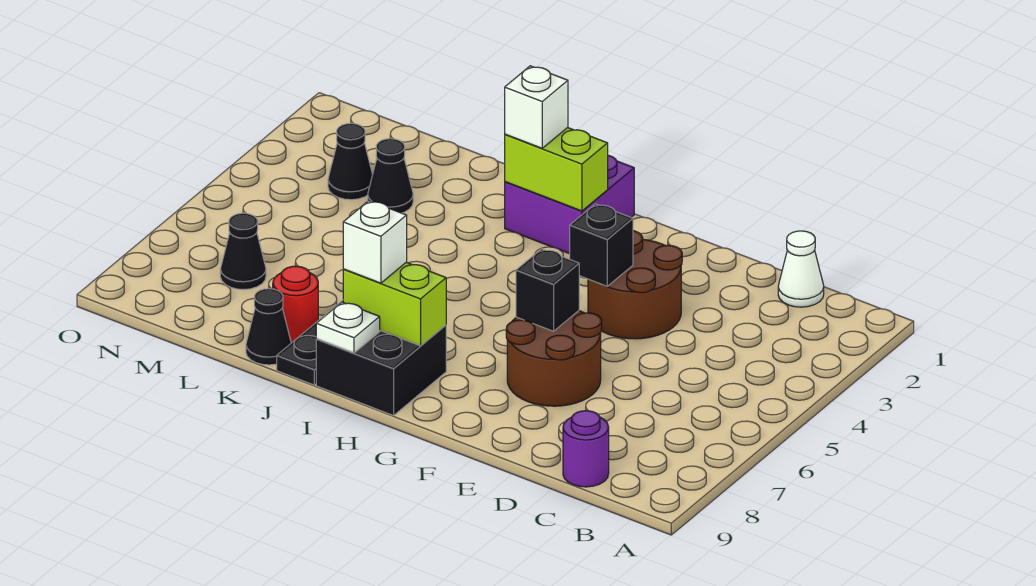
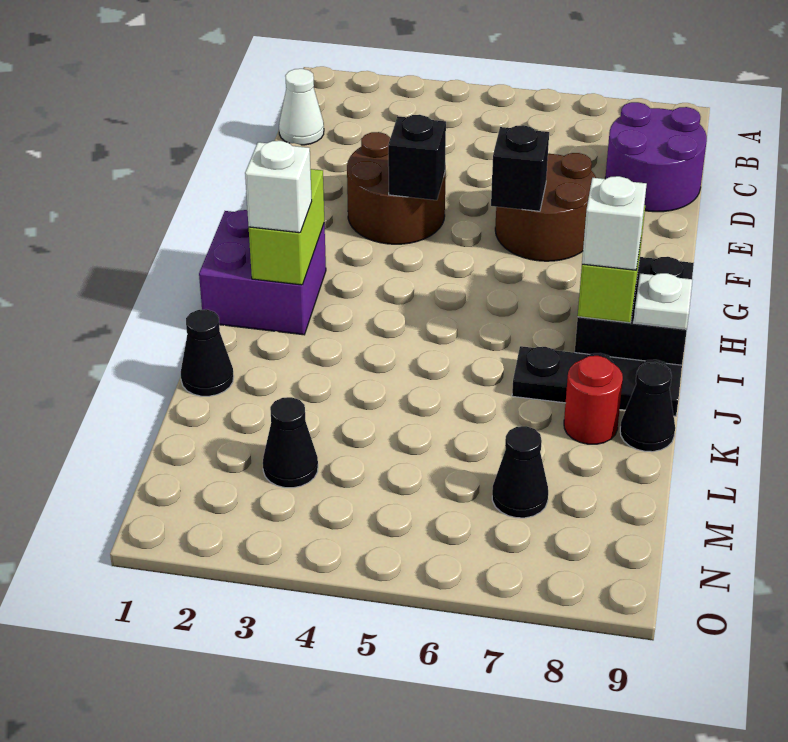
purple 1x1 round brick [563,411,609,487] -> purple 2x2 round brick [605,102,707,212]
black 1x1 cone [368,139,413,213] -> black 1x1 cone moved to [181,309,234,396]

